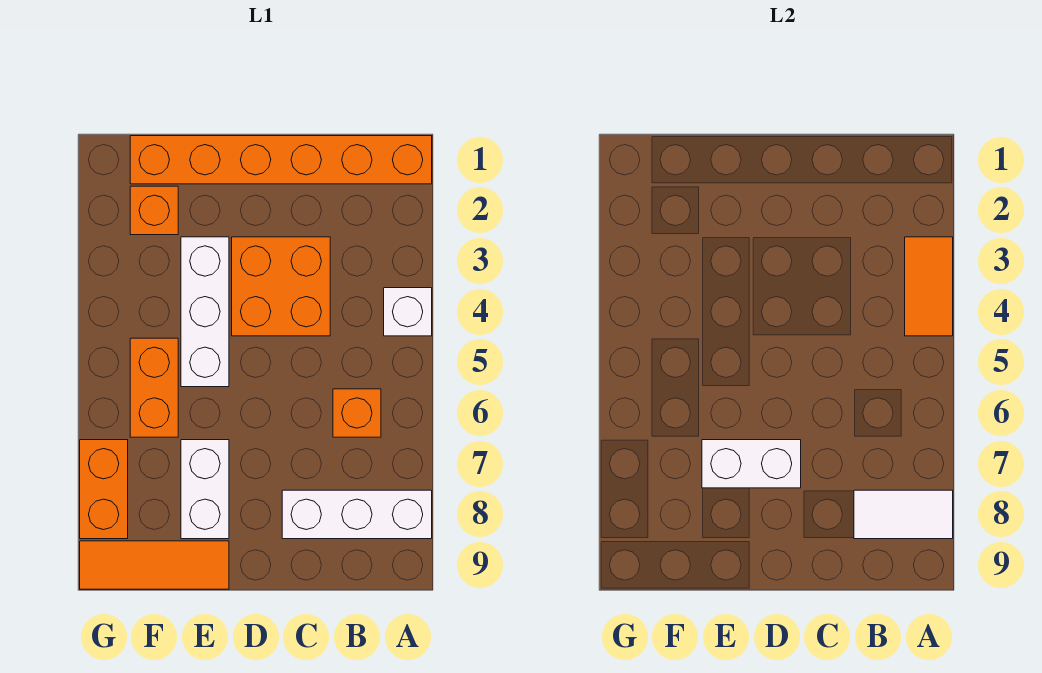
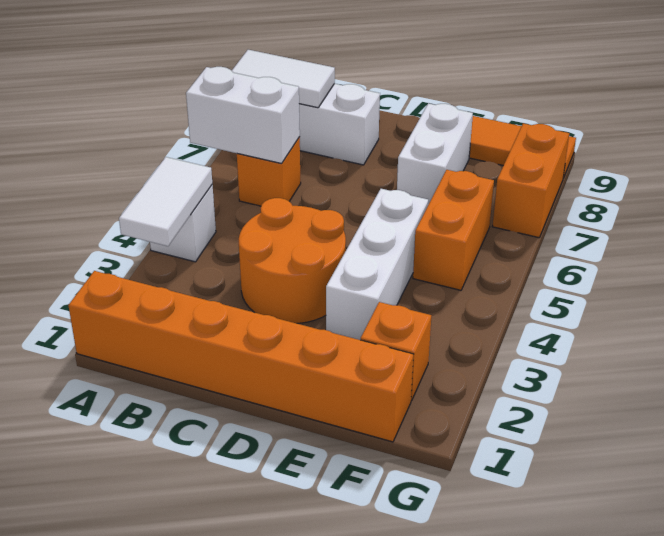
orange 1x2 tile [905,237,953,336] -> white 1x2 tile [119,157,212,246]
orange 2x2 brick [232,237,330,336] -> orange 2x2 round brick [239,198,346,323]
white 1x2 brick [702,440,801,488] -> white 1x2 brick moved to [186,67,300,164]

